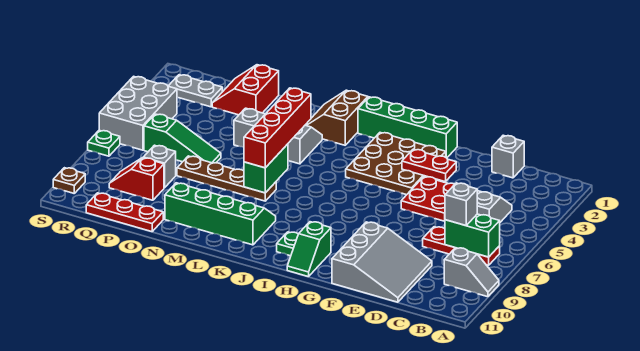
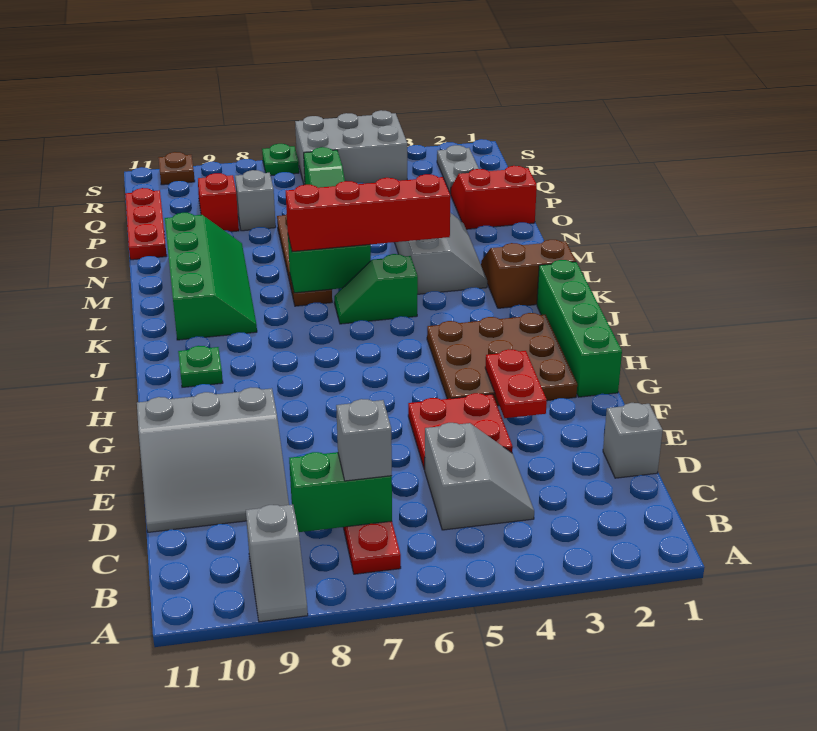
green 1x2 brick [445,214,500,257] -> green 1x2 brick turned to [289,452,392,532]
green 1x2 slope [287,222,331,277] -> green 1x2 slope moved to [334,254,418,324]

